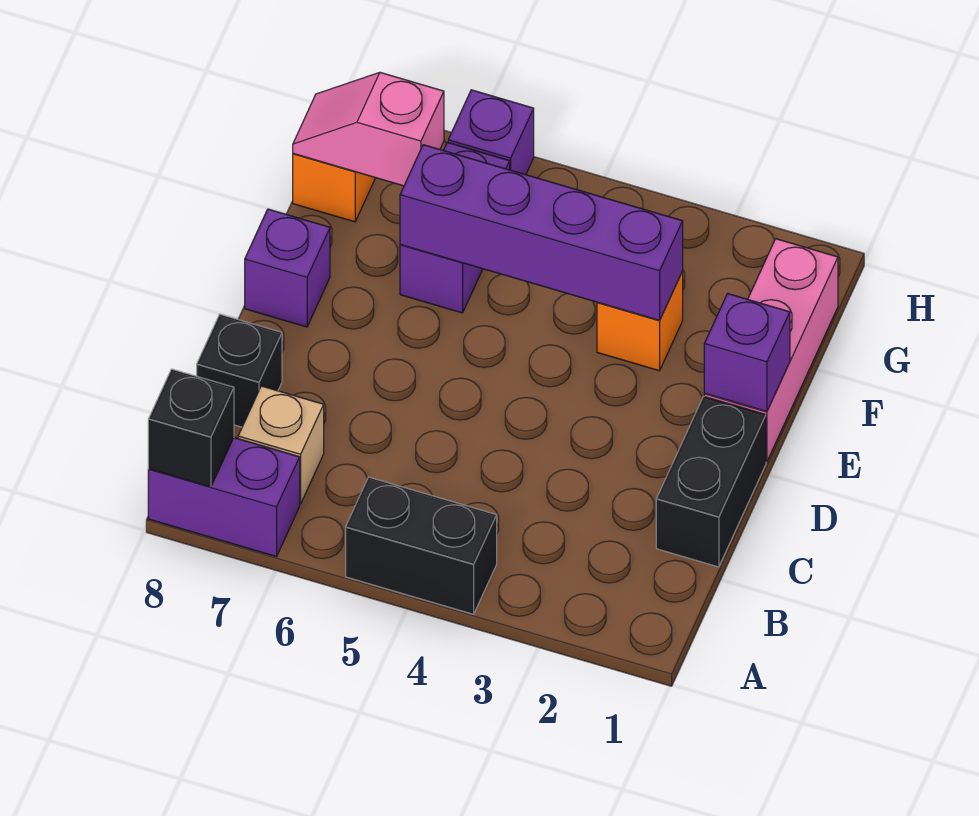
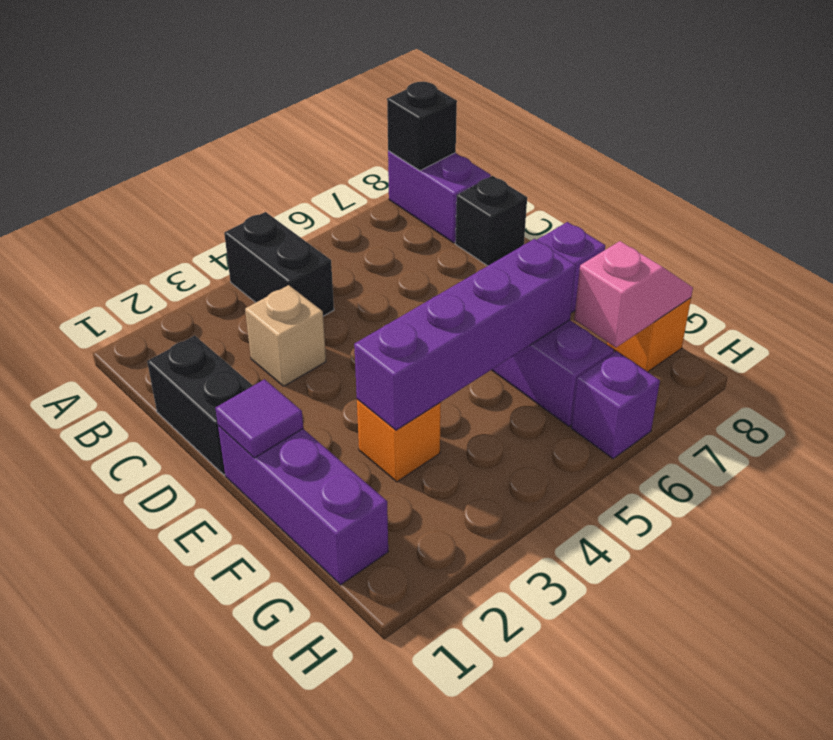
black 1x2 brick [346,477,497,614] -> black 1x2 brick turned to [224,212,334,316]
purple 1x2 brick [148,438,300,557] -> purple 1x2 brick turned to [388,151,491,243]
tan 1x1 brick [238,386,324,504] -> tan 1x1 brick moved to [245,285,326,386]
pink 1x3 brick [704,239,838,462] -> purple 1x3 brick [218,426,388,585]
purple 1x1 brick [704,294,790,411] -> purple 1x1 tile [215,379,303,458]

